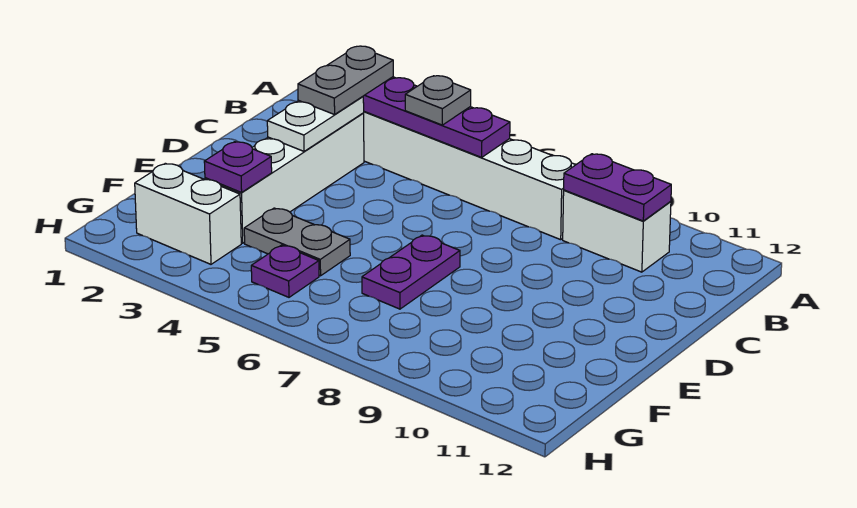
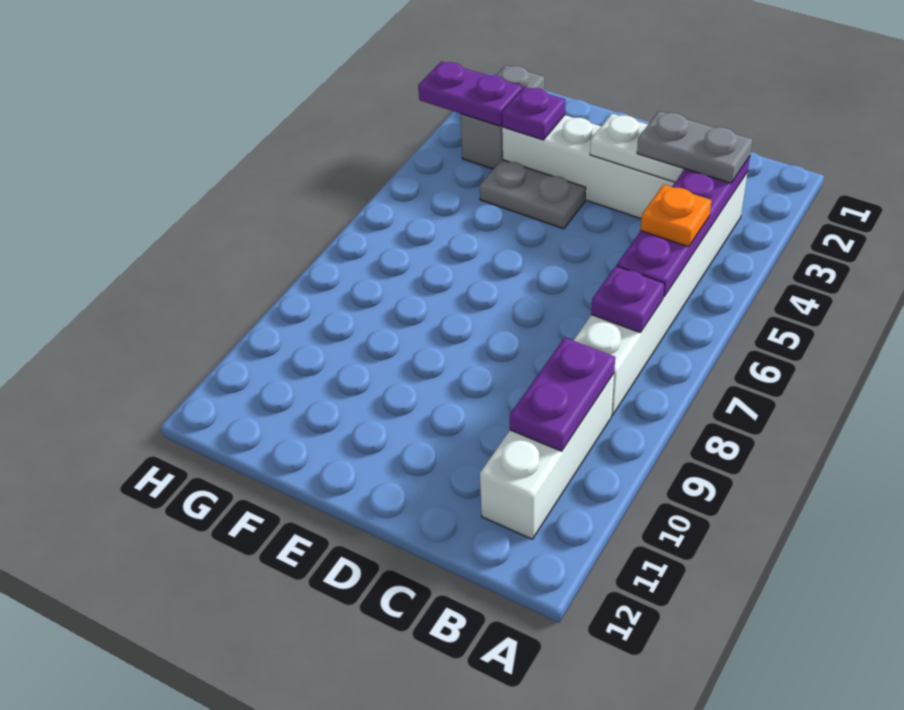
grey 1x1 plate [405,76,471,125] -> orange 1x1 plate [641,185,711,247]
white 1x2 brick [563,190,671,272] -> white 1x3 brick [480,374,614,539]
purple 1x2 plate [362,235,460,309] -> purple 1x2 plate moved to [418,61,522,126]
grey 1x2 plate [244,208,350,276] -> grey 1x2 plate turned to [479,160,586,229]
white 1x2 brick [135,163,241,264] -> grey 1x2 brick [460,65,544,169]
purple 1x1 plate [251,245,319,297] -> purple 1x1 plate moved to [591,266,665,332]

